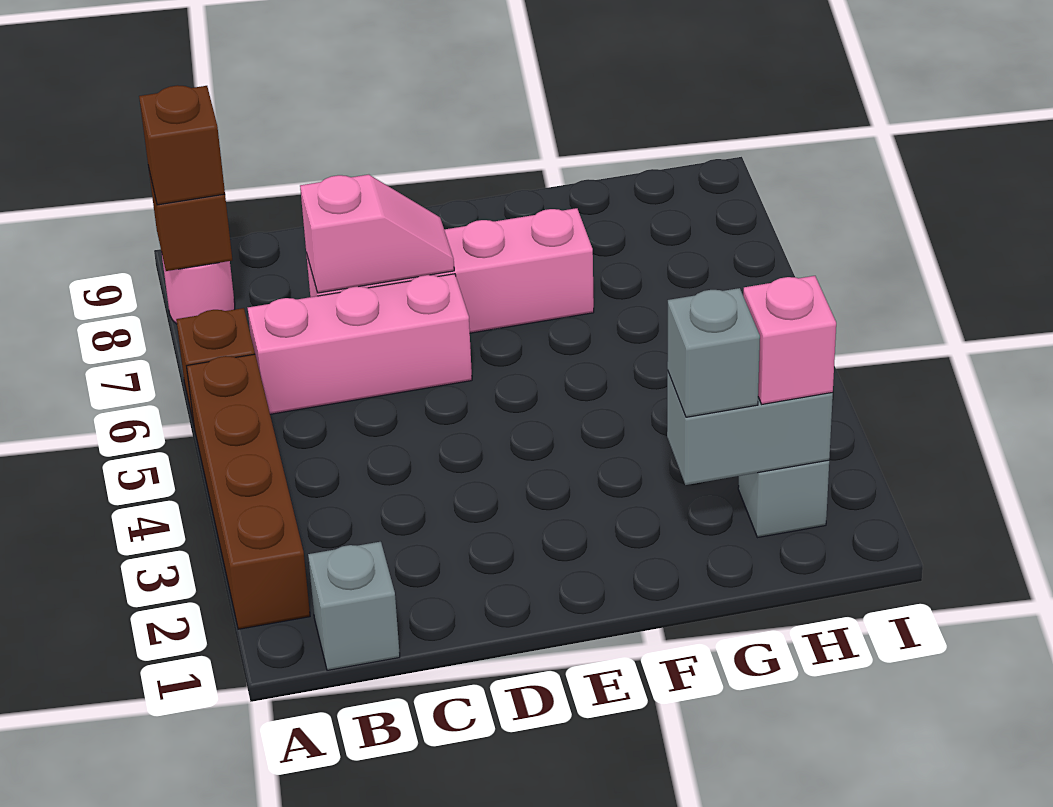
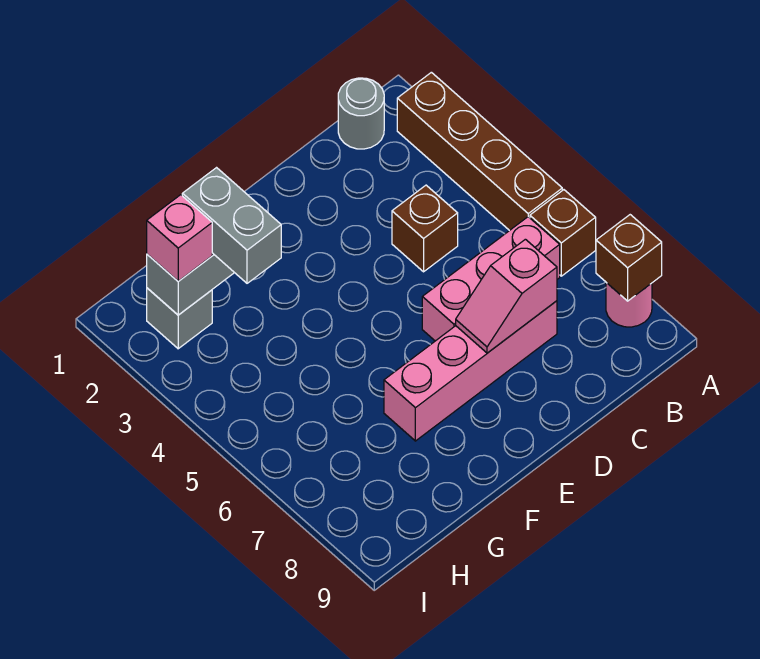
brown 1x1 brick [139,85,225,205] -> brown 1x1 brick moved to [392,185,458,272]
grey 1x1 brick [308,542,400,670] -> grey 1x1 round brick [338,78,384,149]
grey 1x1 brick [667,288,760,417] -> grey 1x2 brick [182,168,281,283]

